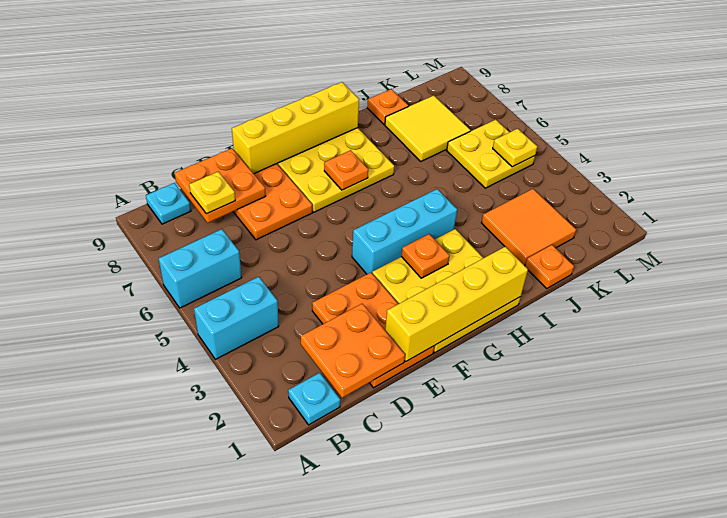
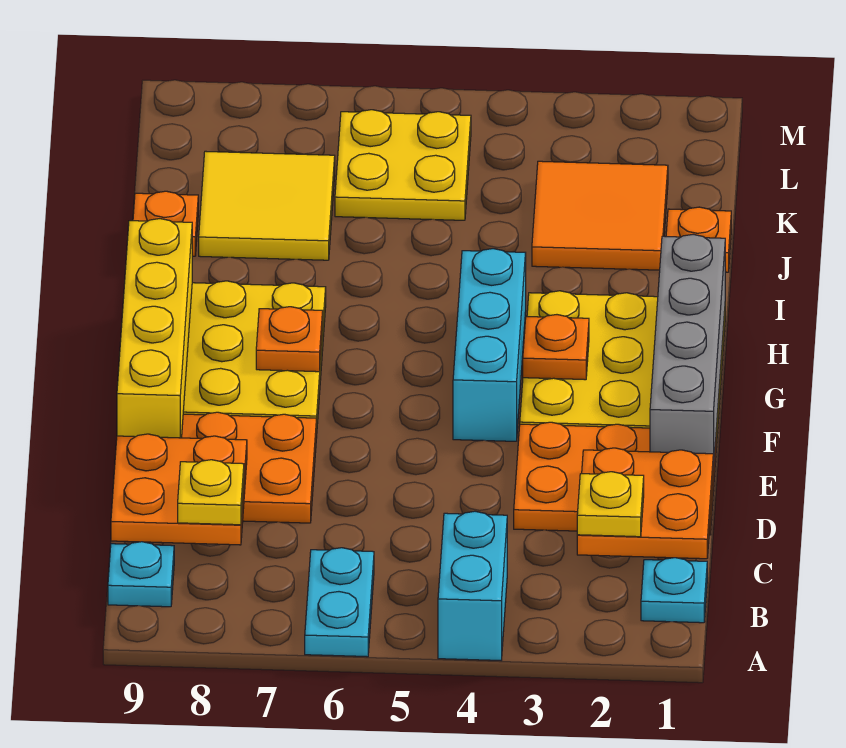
cyan 1x2 brick [159,229,242,308] -> cyan 1x2 plate [305,548,374,657]
yellow 1x4 brick [385,247,528,361] -> grey 1x4 brick [650,234,725,471]
yellow 1x1 plate [493,129,537,167] -> yellow 1x1 plate moved to [577,472,644,537]

